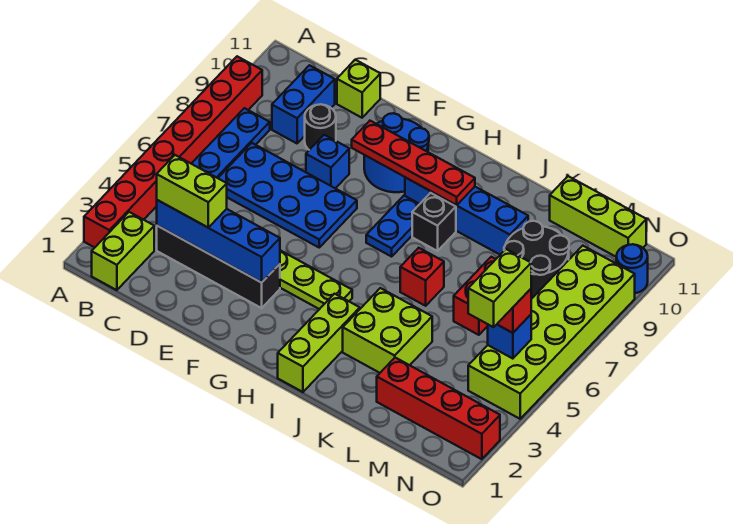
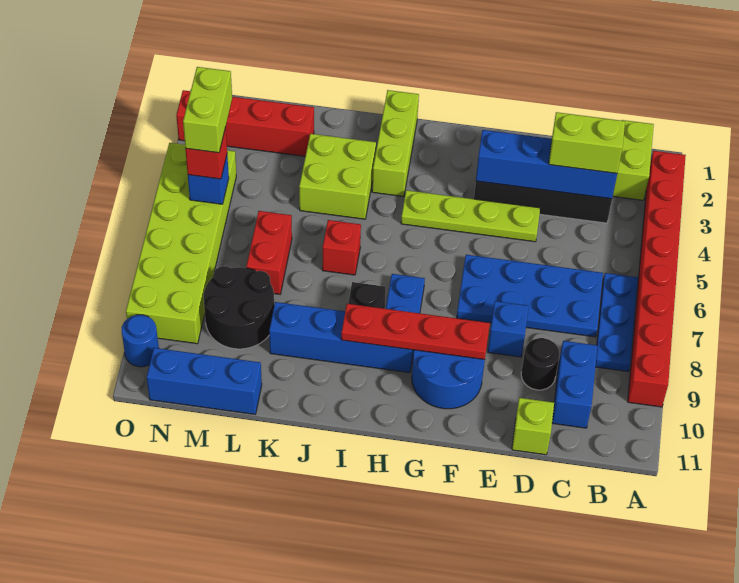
lime 1x3 brick [550,176,646,257] -> blue 1x3 brick [147,348,262,414]

